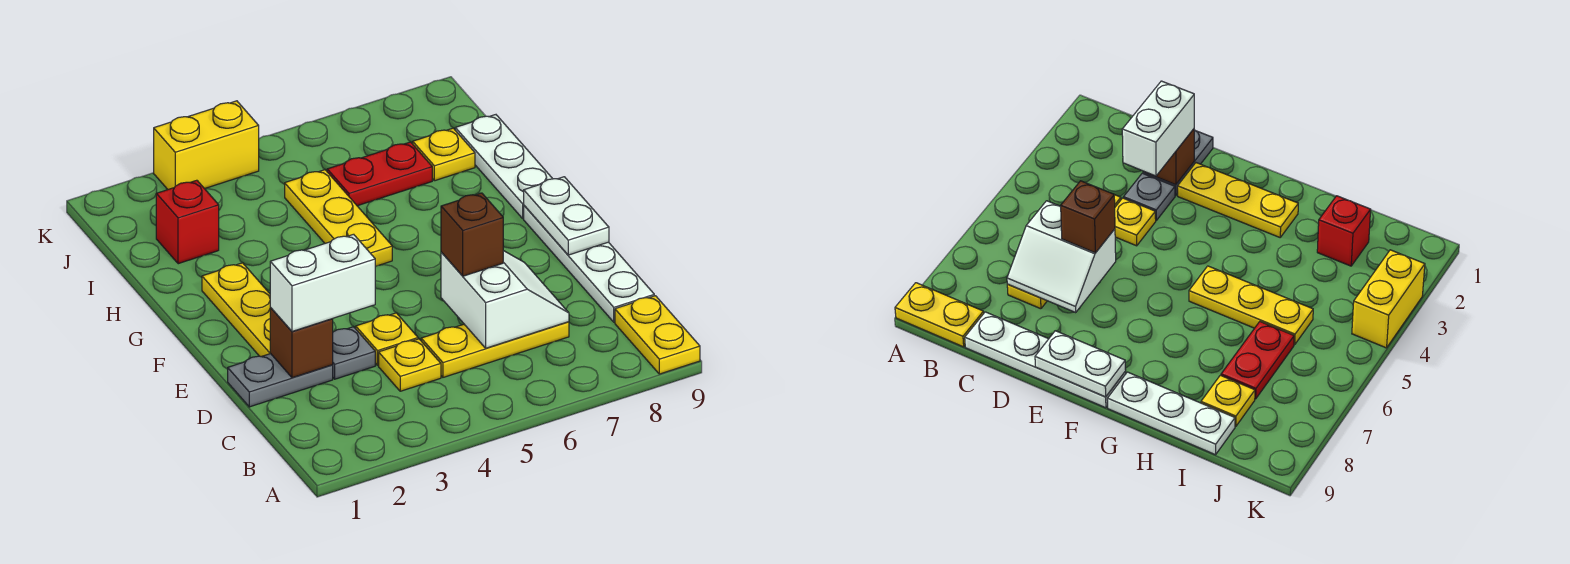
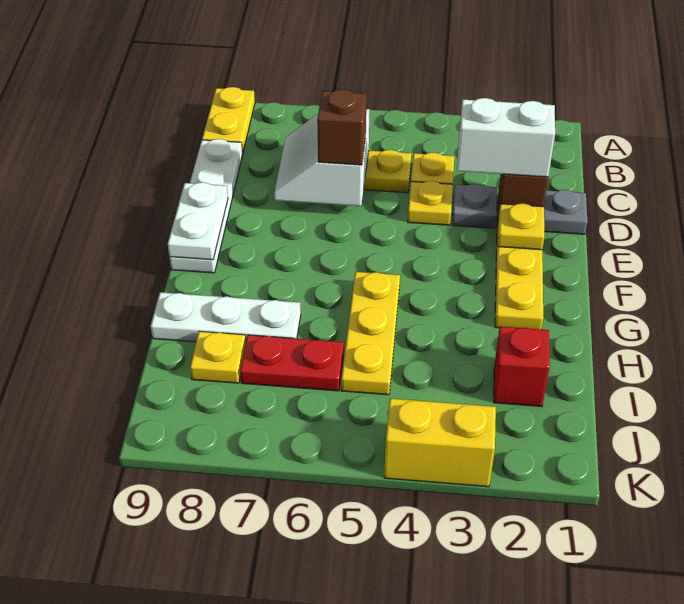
none -> yellow 1x1 plate [498,203,544,250]
white 1x3 plate [455,115,552,219] -> white 1x3 plate turned to [151,292,301,342]

